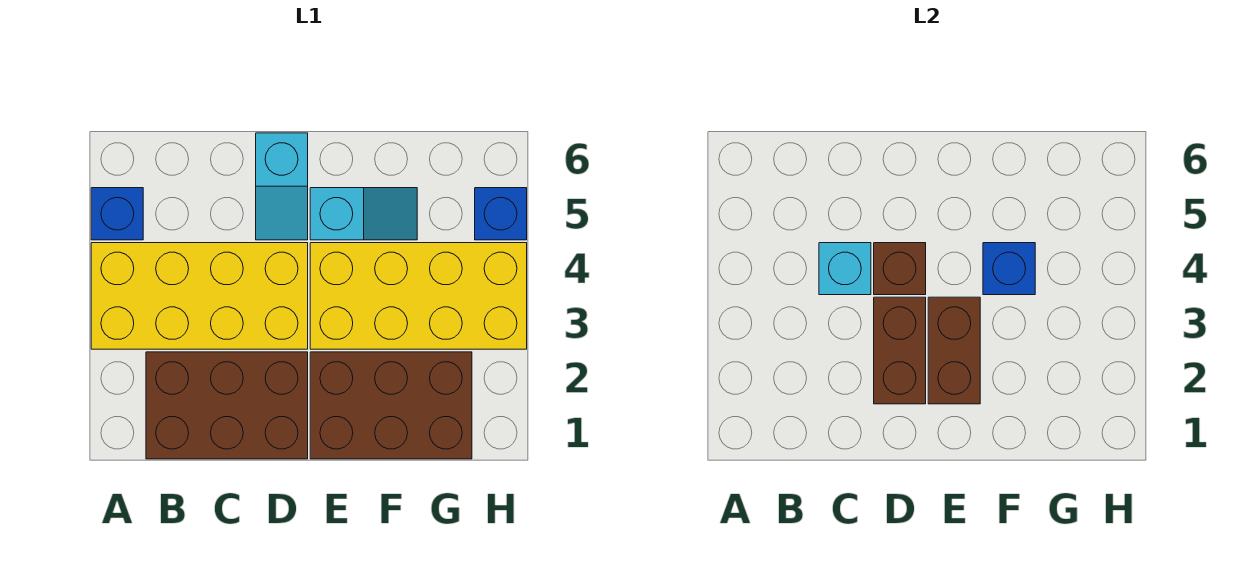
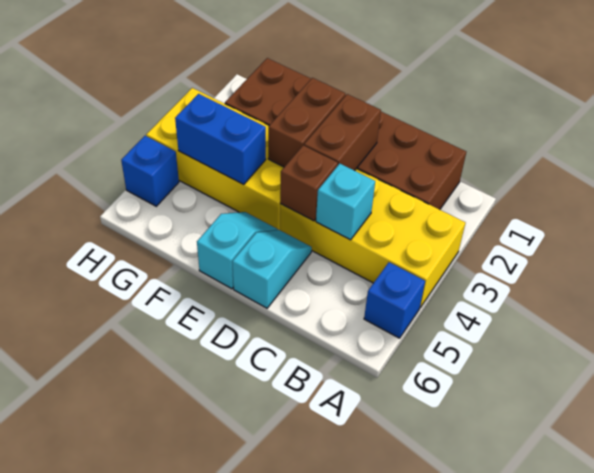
cyan 1x2 slope [310,188,417,240] -> cyan 1x2 slope turned to [197,212,277,289]
blue 1x1 brick [983,243,1035,295] -> blue 1x2 brick [175,94,266,185]

